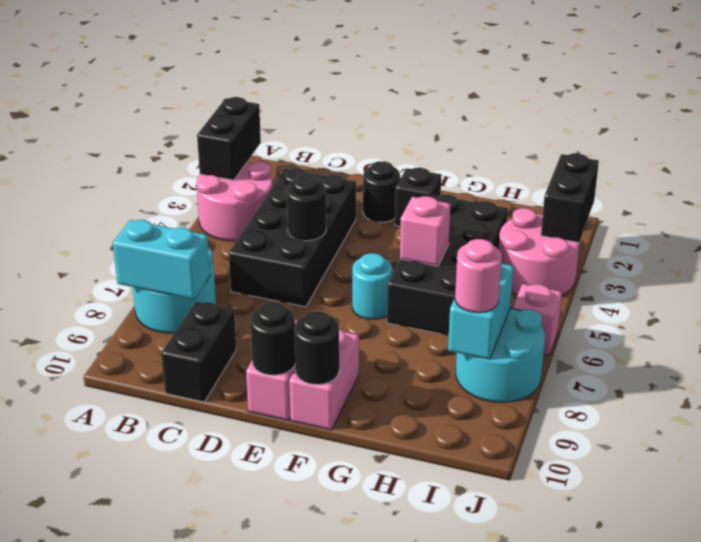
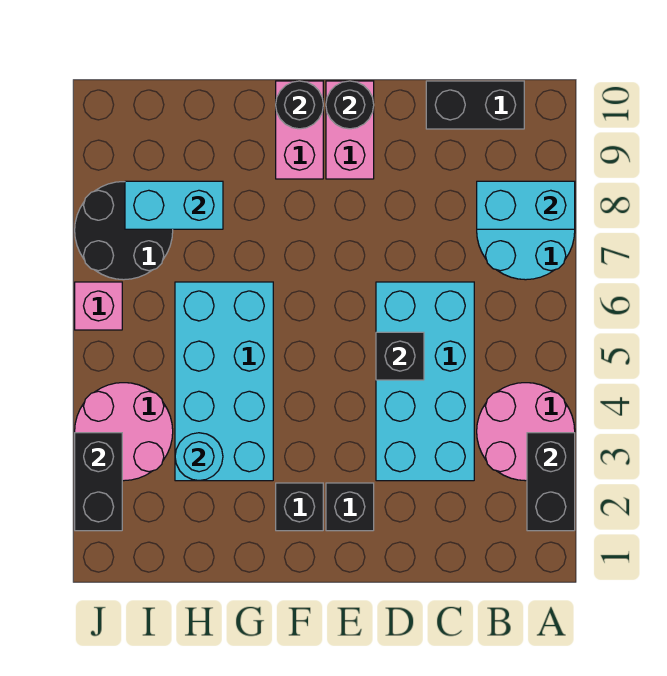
black 2x4 brick [229,168,356,307] -> cyan 2x4 brick [376,282,474,481]
black 1x2 brick [161,302,236,402] -> black 1x2 brick turned to [426,81,524,129]
black 1x1 round brick [286,175,326,241] -> black 1x1 brick [376,332,424,380]
black 1x1 round brick [363,161,400,222] -> black 1x1 brick [326,483,374,531]
cyan 1x1 round brick [352,253,392,319] -> cyan 1x1 round brick moved to [175,433,223,481]
black 2x4 brick [387,194,508,335] -> cyan 2x4 brick [175,282,273,481]
pink 1x1 brick [400,196,451,266] -> none
cyan 2x2 round brick [456,308,545,402] -> black 2x2 round brick [75,182,173,280]
cyan 1x2 brick [448,264,514,359] -> cyan 1x2 brick turned to [125,181,223,229]
pink 1x1 round brick [455,239,502,313] -> none

